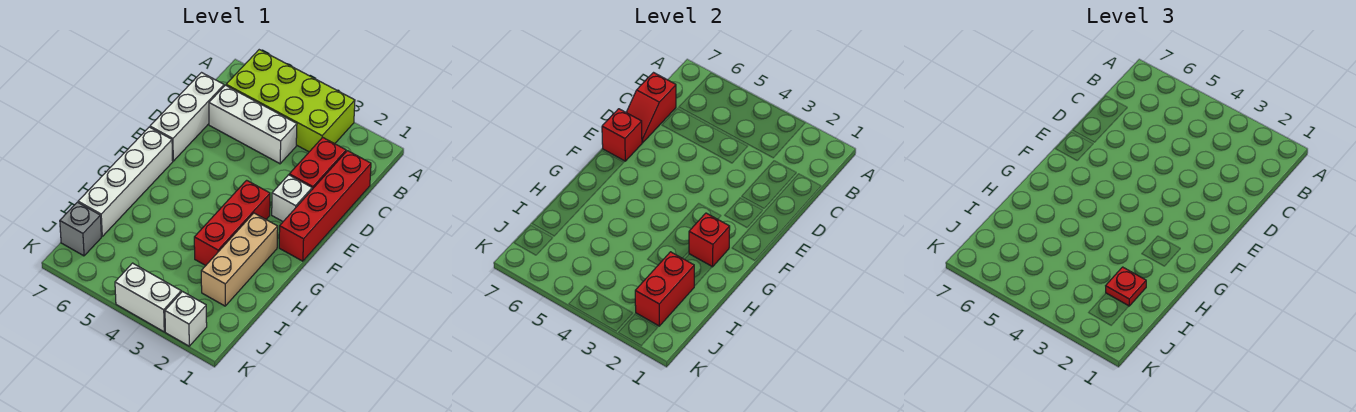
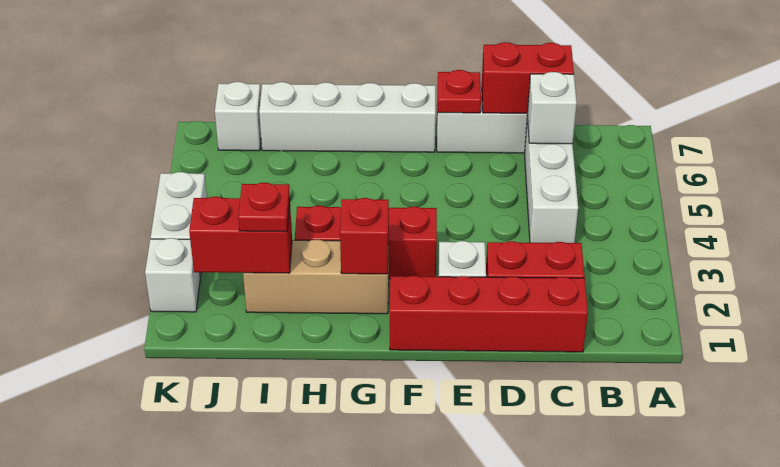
lime 2x4 brick [226,50,355,152] -> none
none -> white 1x1 brick [527,72,577,144]
red 1x2 slope [626,73,676,143] -> red 1x2 brick [482,42,574,113]
red 1x1 brick [602,109,642,161] -> red 1x1 plate [438,70,481,113]
grey 1x1 brick [60,202,101,256] -> white 1x1 brick [215,82,261,151]

